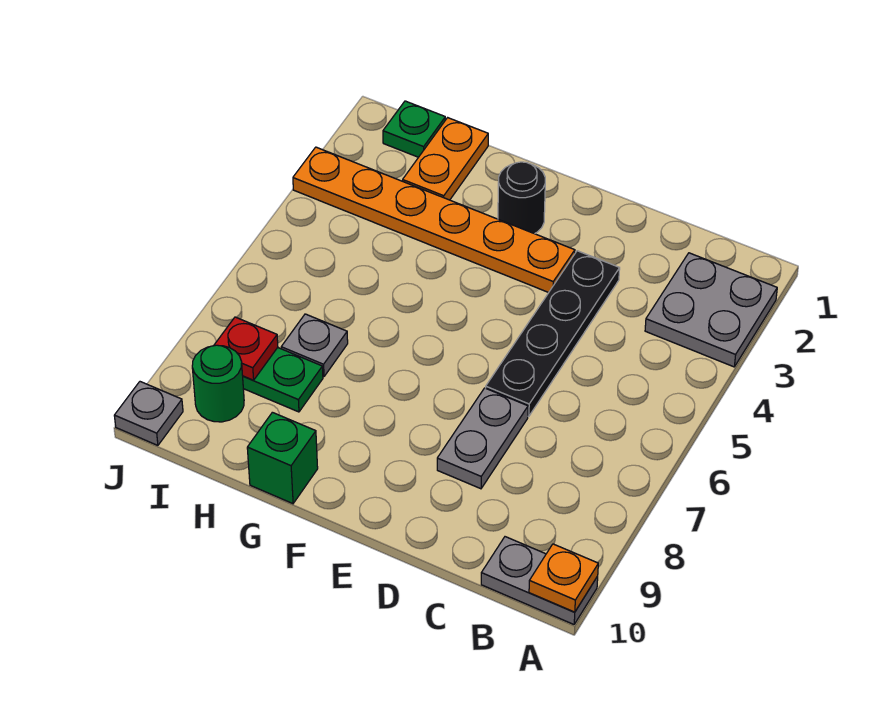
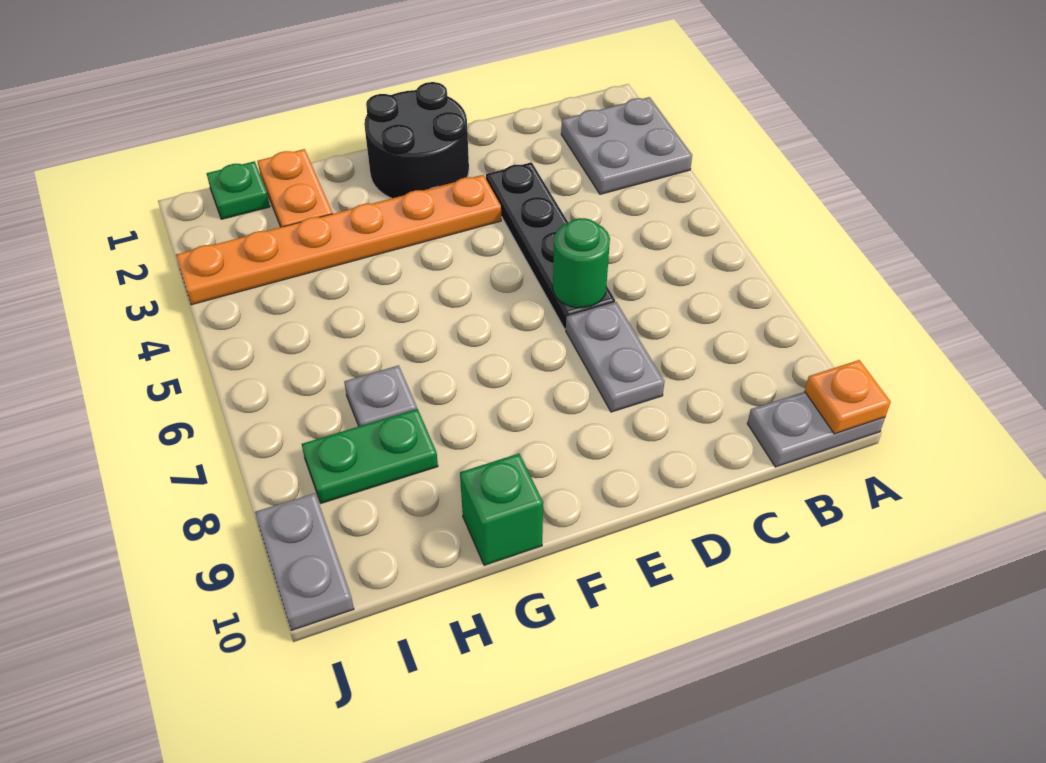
black 1x1 round brick [498,162,545,234] -> black 2x2 round brick [364,82,469,198]
red 1x1 plate [214,317,278,380] -> none
green 1x1 round brick [192,345,244,422] -> green 1x1 round brick moved to [553,218,610,308]
grey 1x1 plate [114,382,183,445] -> grey 1x2 plate [255,493,354,630]

